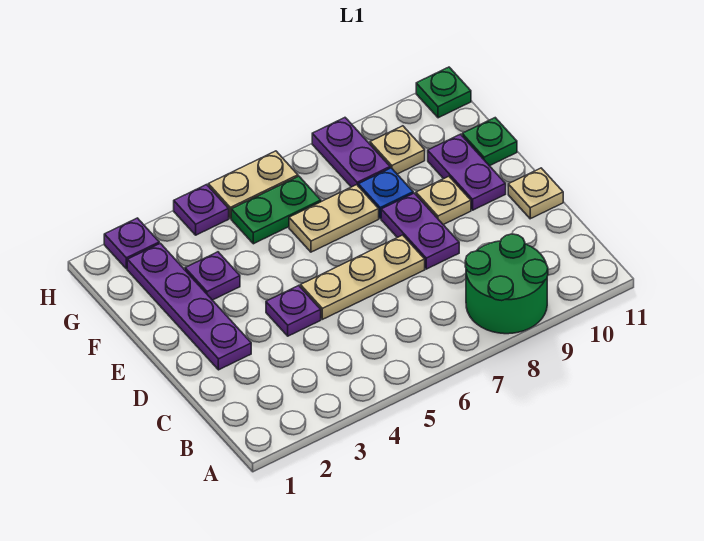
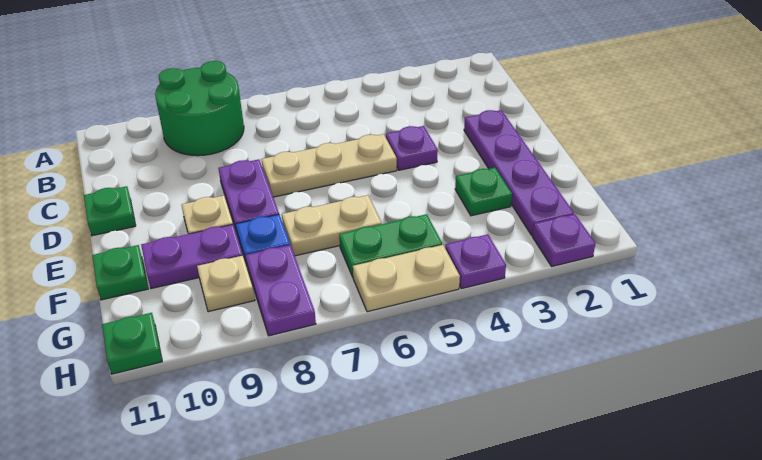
tan 1x1 plate [508,168,563,219] -> green 1x1 plate [84,186,136,236]
purple 1x2 plate [428,134,506,210] -> purple 1x2 plate turned to [141,224,243,289]
purple 1x1 plate [185,252,240,300] -> green 1x1 plate [455,168,512,216]

